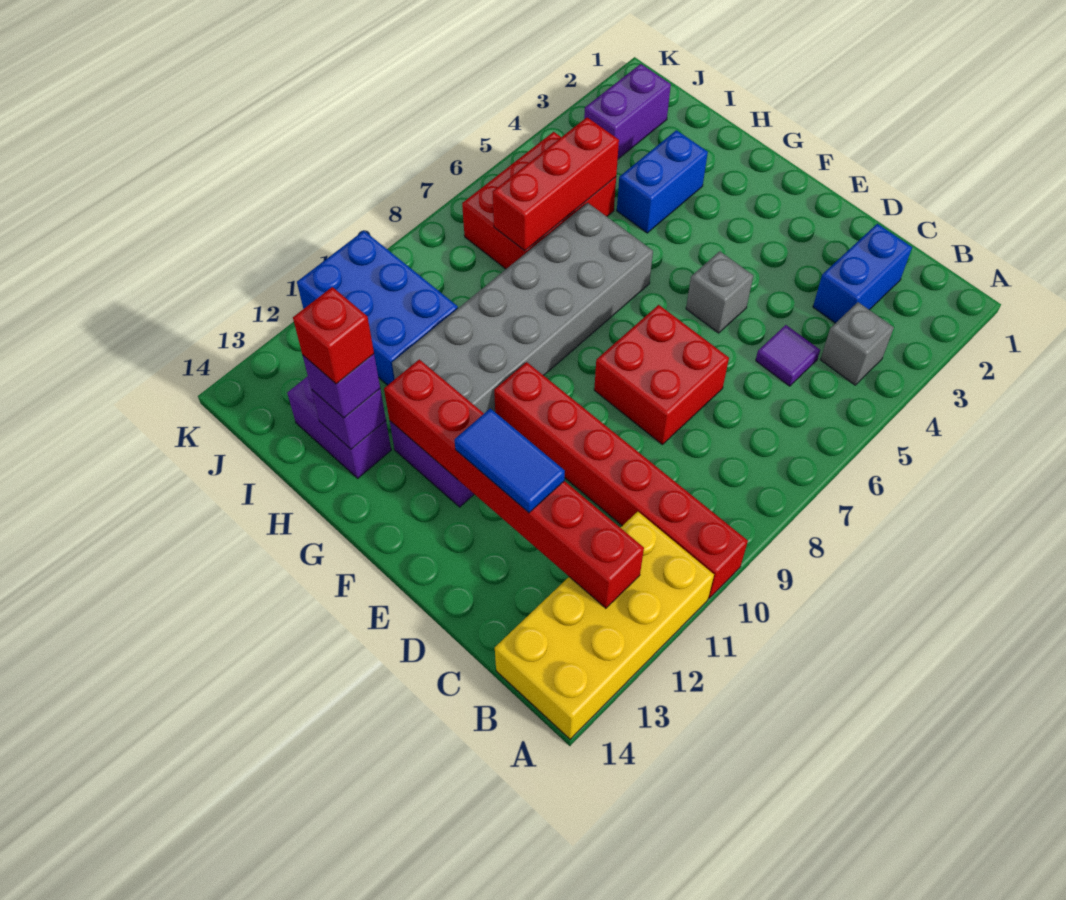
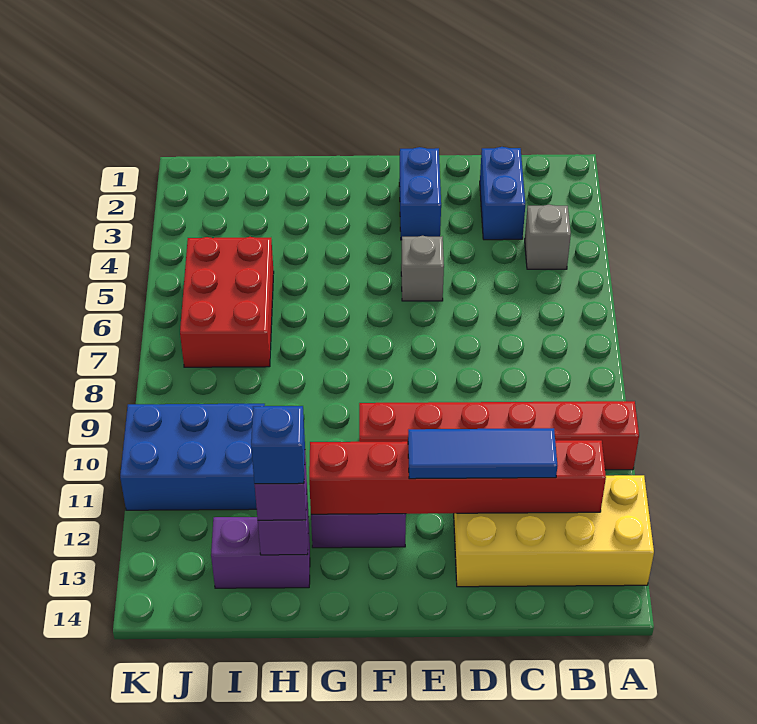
yellow 2x4 brick [495,512,714,739] -> yellow 2x4 brick turned to [454,475,654,587]
purple 1x1 tile [756,325,820,386] -> none
red 2x2 brick [594,305,729,444] -> none
blue 1x2 tile [455,408,565,513] -> blue 1x3 tile [408,428,558,479]
grey 2x6 brick [392,203,653,413] -> none
blue 1x2 brick [617,130,708,233] -> blue 1x2 brick moved to [399,147,441,240]
red 1x1 brick [293,287,374,384] -> blue 1x1 brick [251,406,305,484]
red 1x3 brick [492,117,619,251] -> none
purple 1x2 brick [584,64,671,159] -> none

